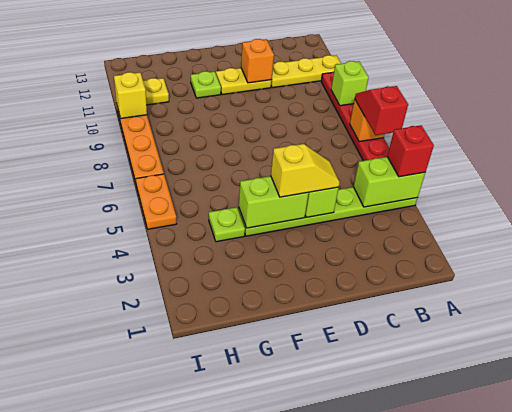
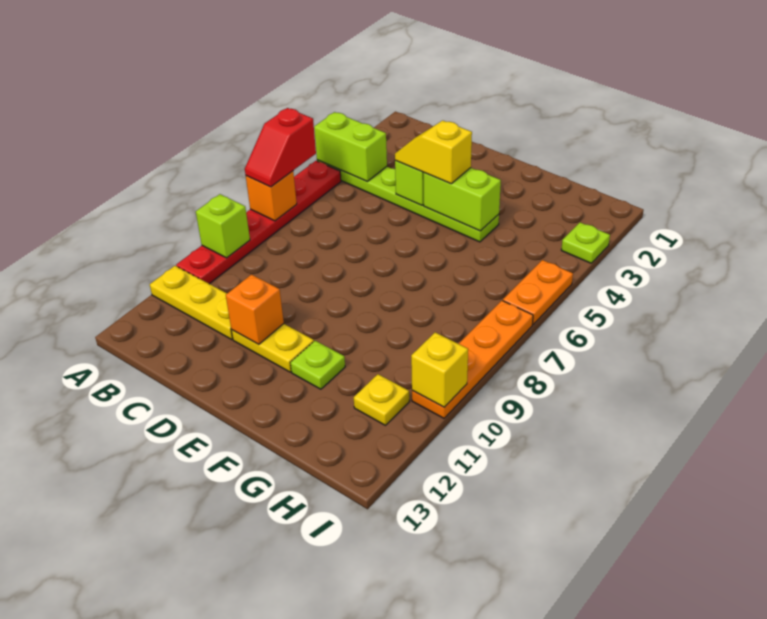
red 1x1 brick [387,125,434,177] -> none
lime 1x1 plate [209,207,245,242] -> lime 1x1 plate moved to [561,222,610,263]

